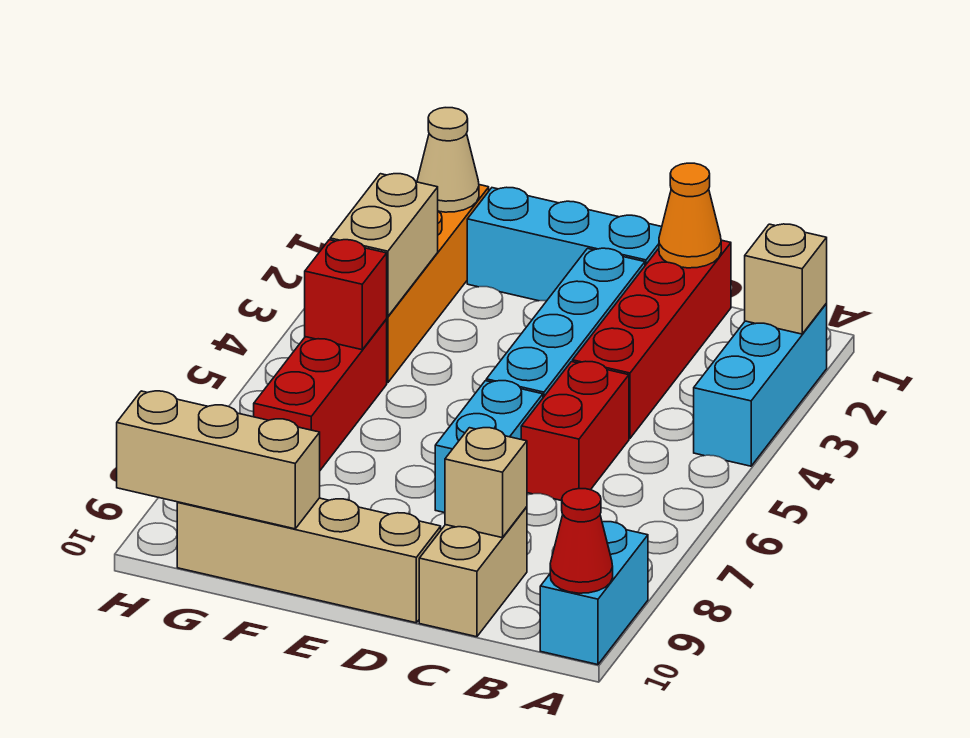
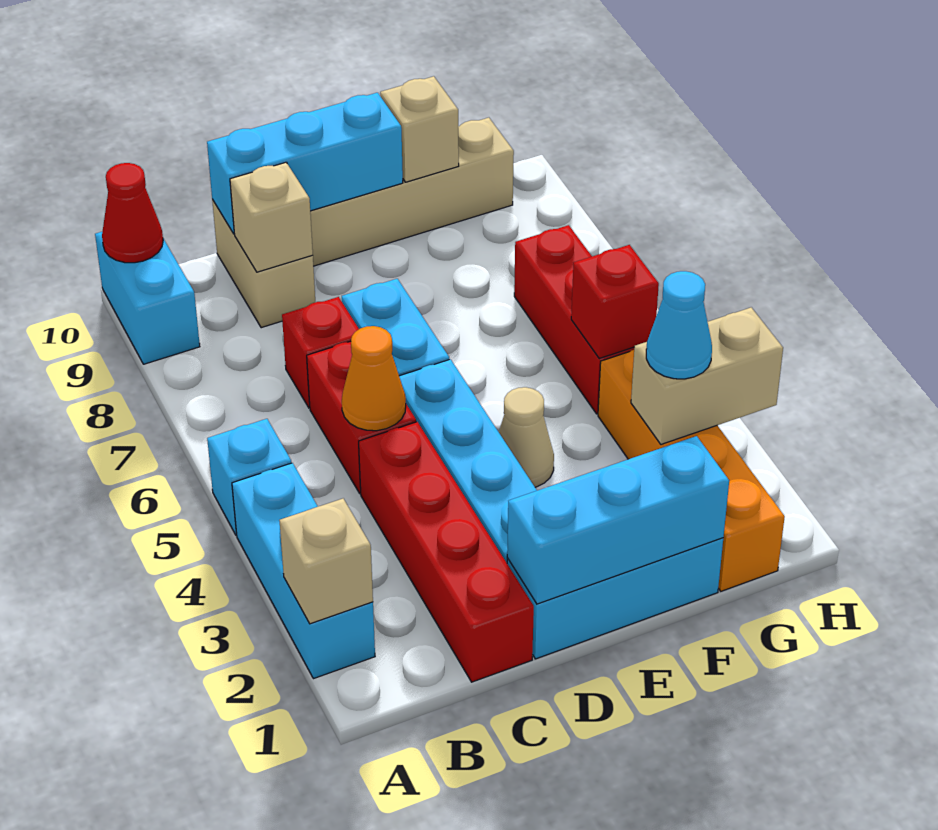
none -> cyan 1x1 brick [207,419,292,535]
orange 1x1 cone [659,163,721,268] -> orange 1x1 cone moved to [342,326,406,431]
none -> red 1x1 brick [282,297,359,408]
none -> cyan 1x3 brick [207,93,403,234]
none -> cyan 1x3 brick [507,436,729,604]
tan 1x3 brick [117,391,320,529] -> tan 1x1 brick [380,76,459,182]
tan 1x1 cone [417,108,479,212] -> tan 1x1 cone moved to [499,387,554,487]
tan 1x2 brick [330,174,438,317] -> tan 1x2 brick turned to [631,308,783,444]
none -> cyan 1x1 cone [646,271,712,379]

